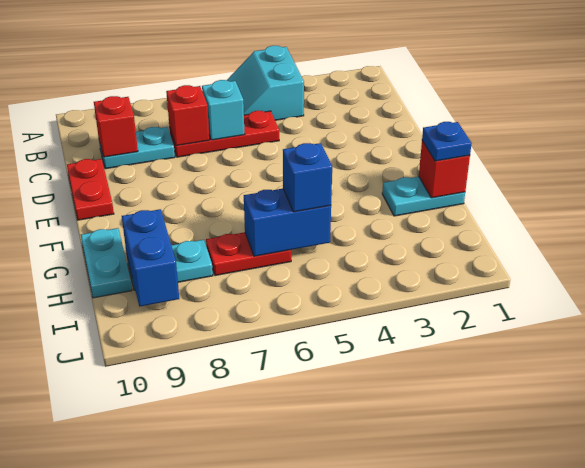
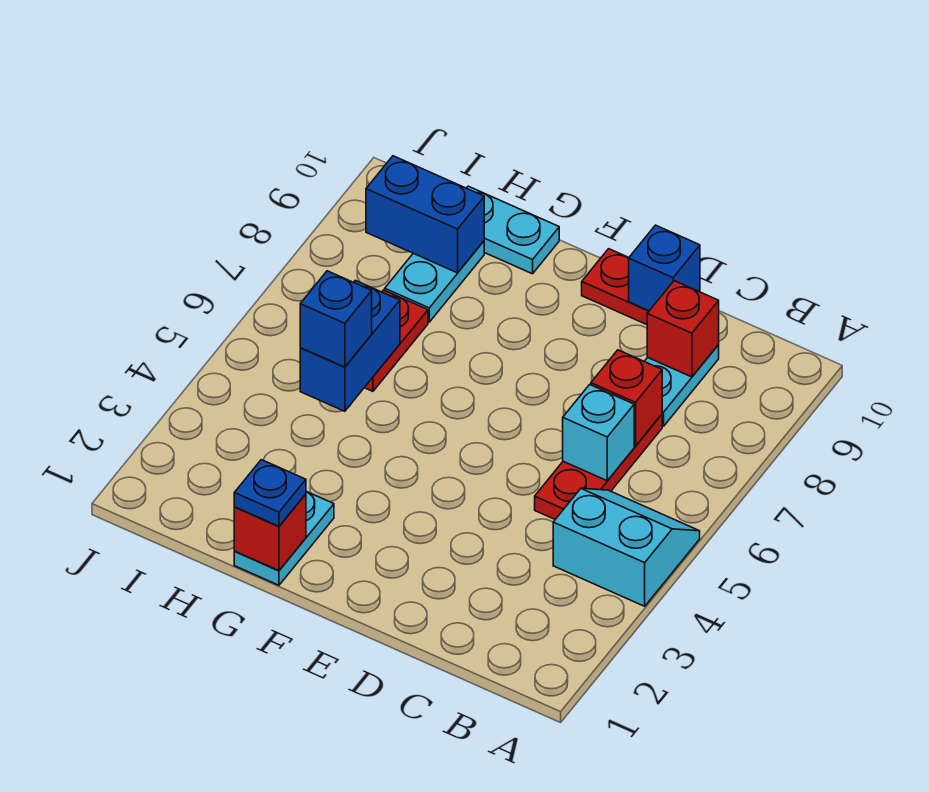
none -> blue 1x1 brick [629,225,700,311]

